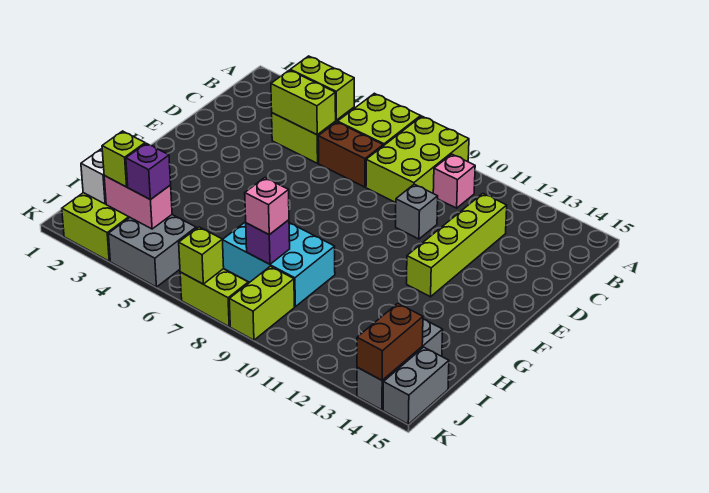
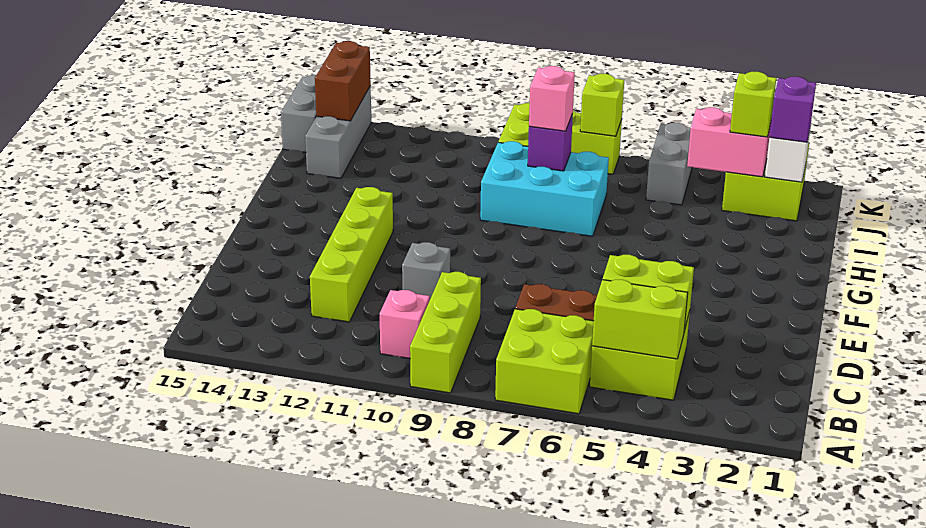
lime 2x3 brick [366,116,469,203] -> lime 1x3 brick [410,272,481,393]
grey 2x2 brick [108,215,196,287] -> grey 1x2 brick [646,123,692,205]
purple 1x1 brick [126,143,171,200] -> purple 1x1 brick moved to [770,77,816,142]

